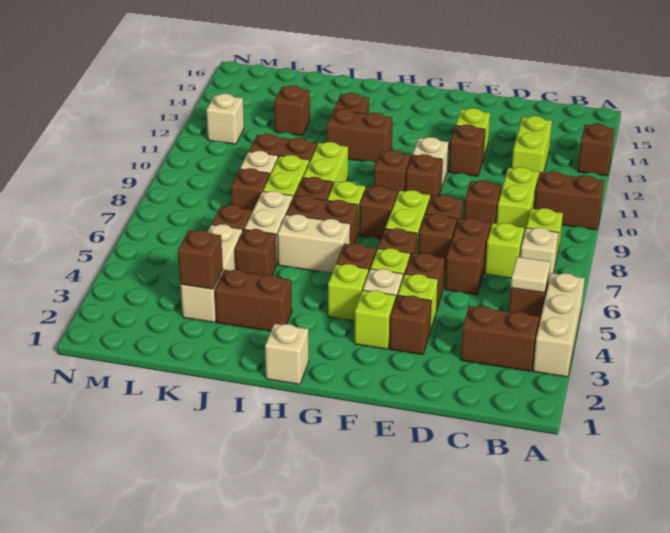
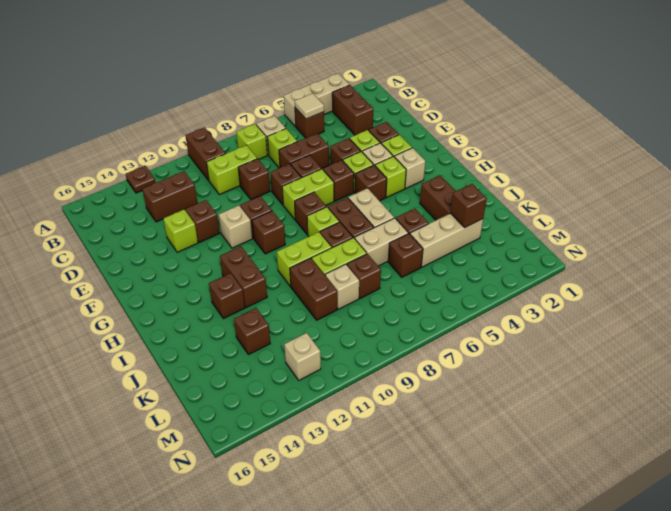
brown 1x1 brick [578,124,615,176] -> brown 1x1 plate [126,166,156,193]
lime 1x2 brick [512,116,552,179] -> brown 1x2 brick [142,171,197,222]
tan 1x1 brick [265,324,309,384] -> tan 1x1 brick moved to [394,148,425,188]

